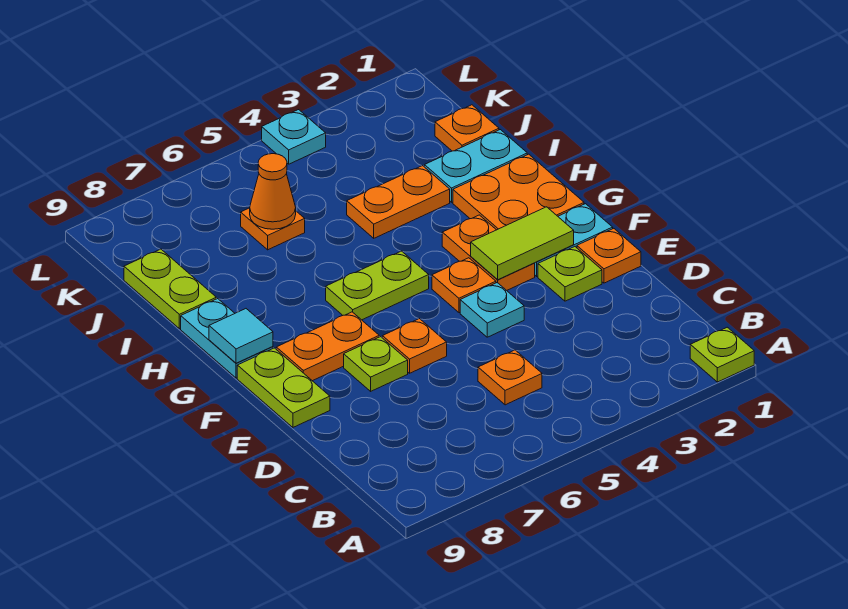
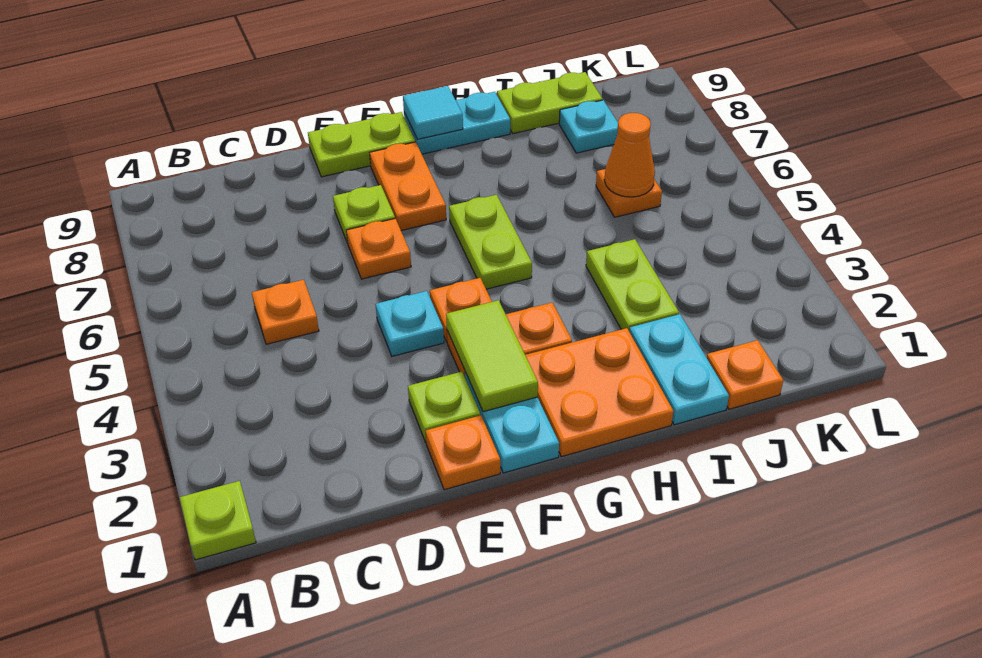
orange 1x2 plate [347,166,450,238] -> lime 1x2 plate [586,239,679,330]
cyan 1x1 plate [262,110,326,164] -> cyan 1x1 plate moved to [559,100,618,153]

